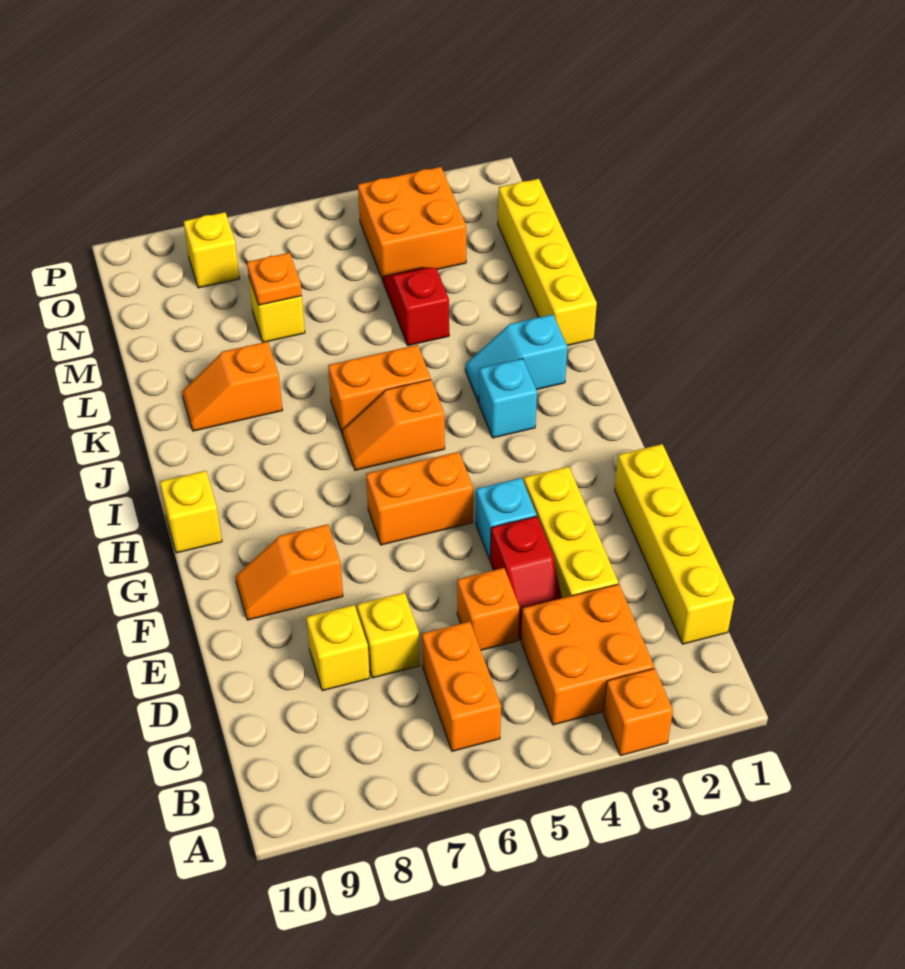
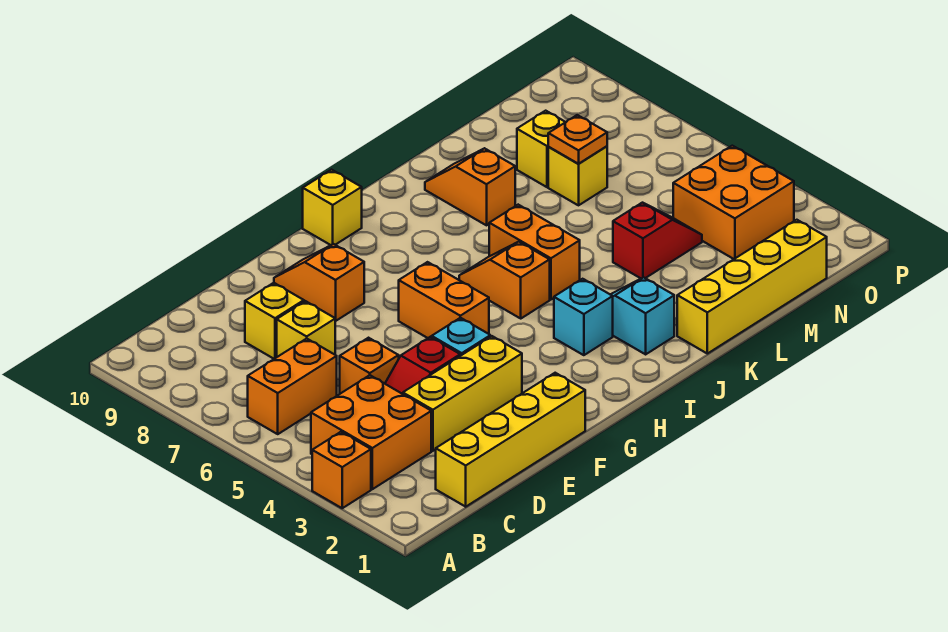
yellow 1x1 brick [184,212,240,288] -> yellow 1x1 brick moved to [517,111,565,187]

